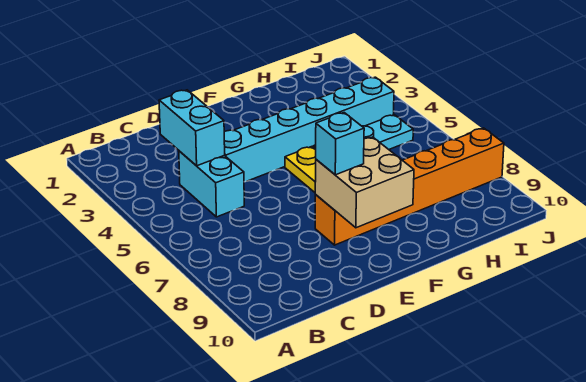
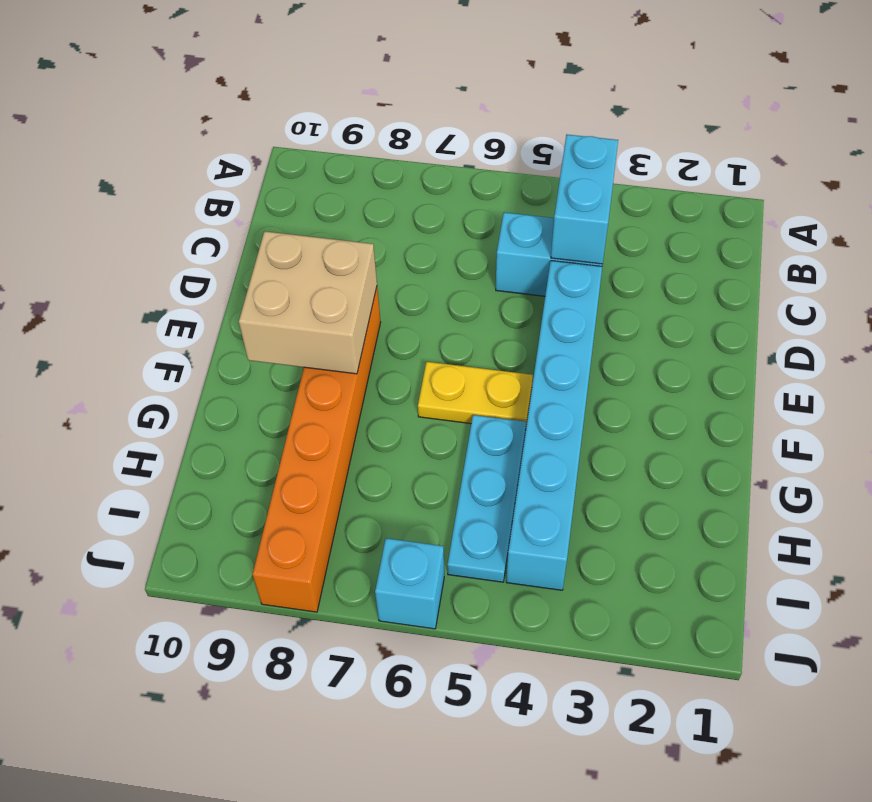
cyan 1x2 brick [159,90,225,166] -> cyan 1x2 brick turned to [551,135,618,264]
cyan 1x1 brick [315,113,364,175] -> cyan 1x1 brick moved to [375,538,444,629]

